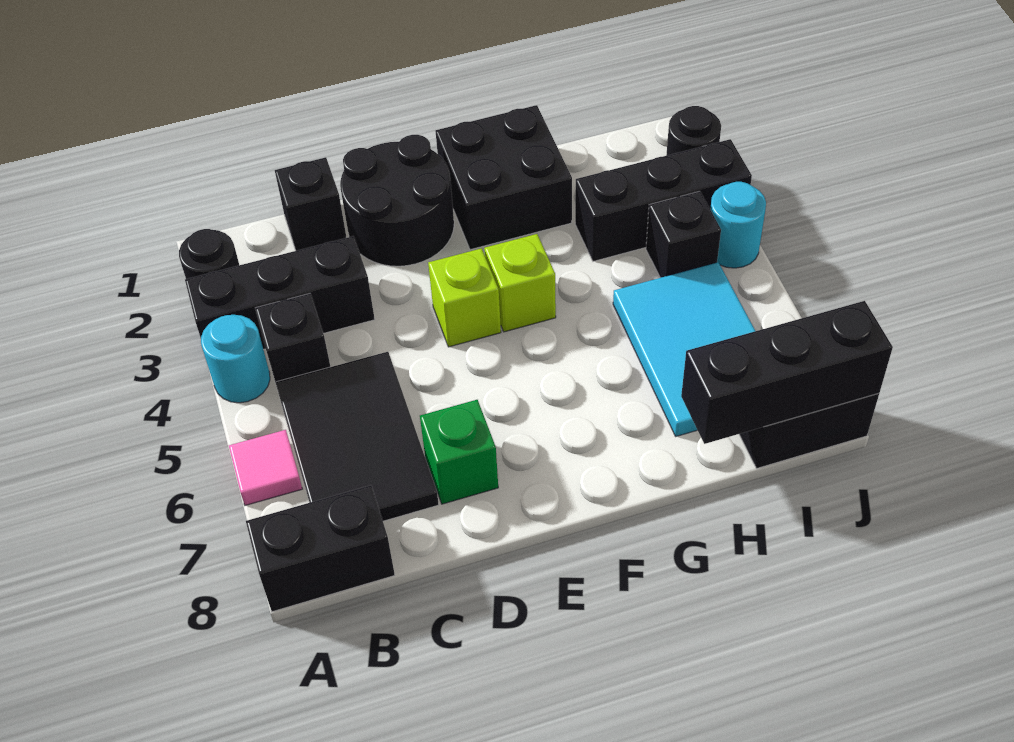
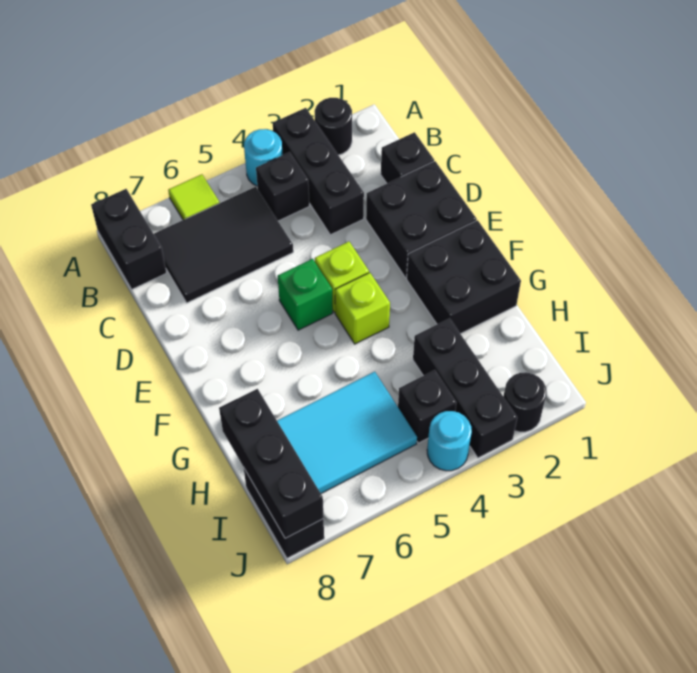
pink 1x1 tile [229,430,302,505] -> lime 1x1 tile [168,174,219,220]
black 2x2 round brick [340,135,454,266] -> black 2x2 brick [366,161,477,278]
green 1x1 brick [420,400,498,504] -> green 1x1 brick moved to [278,259,333,330]

